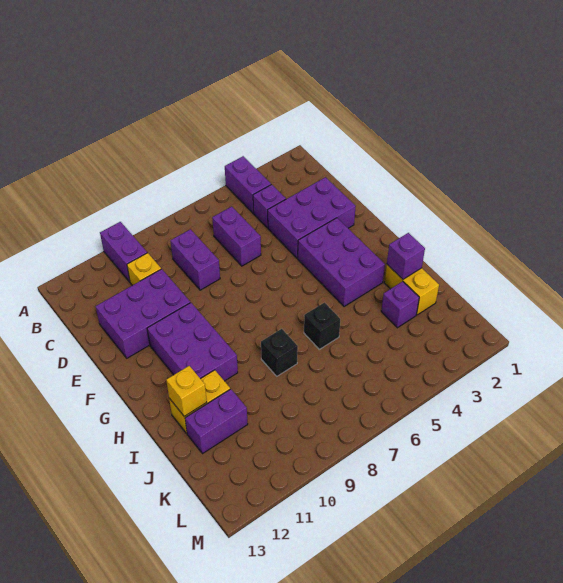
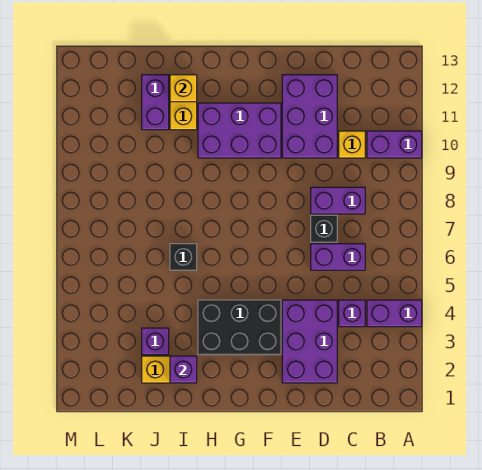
purple 2x3 brick [298,218,385,307] -> black 2x3 brick [198,300,281,355]
black 1x1 brick [261,329,298,376] -> black 1x1 brick moved to [311,215,337,242]

